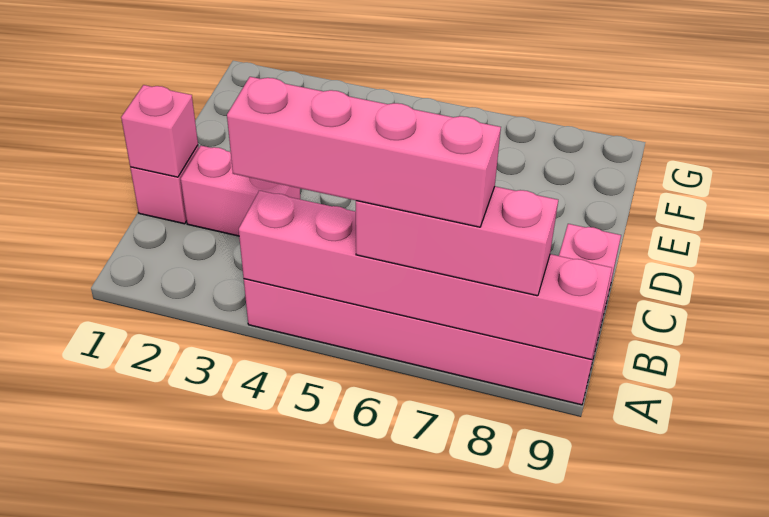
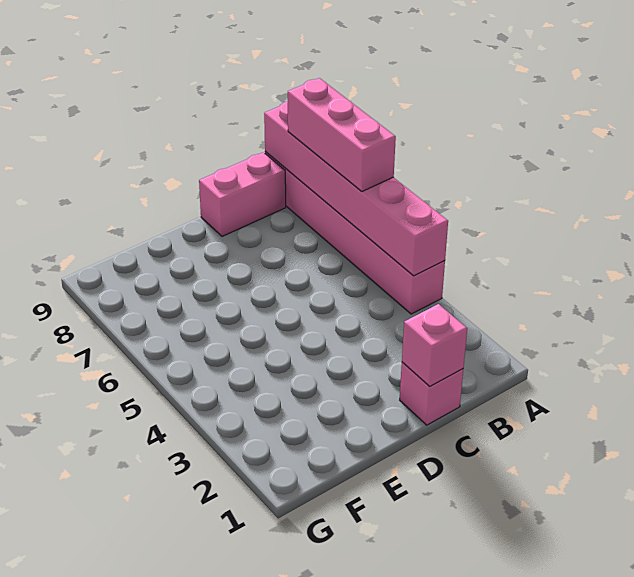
pink 1x4 brick [227,77,501,227] -> none
pink 1x2 brick [181,146,300,236] -> none

